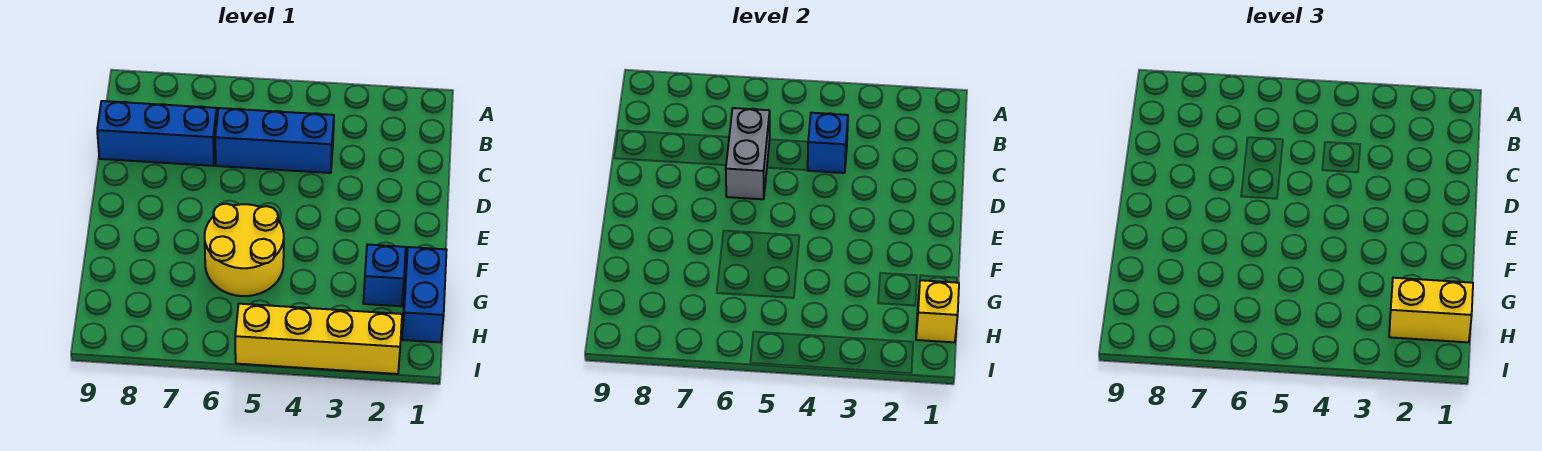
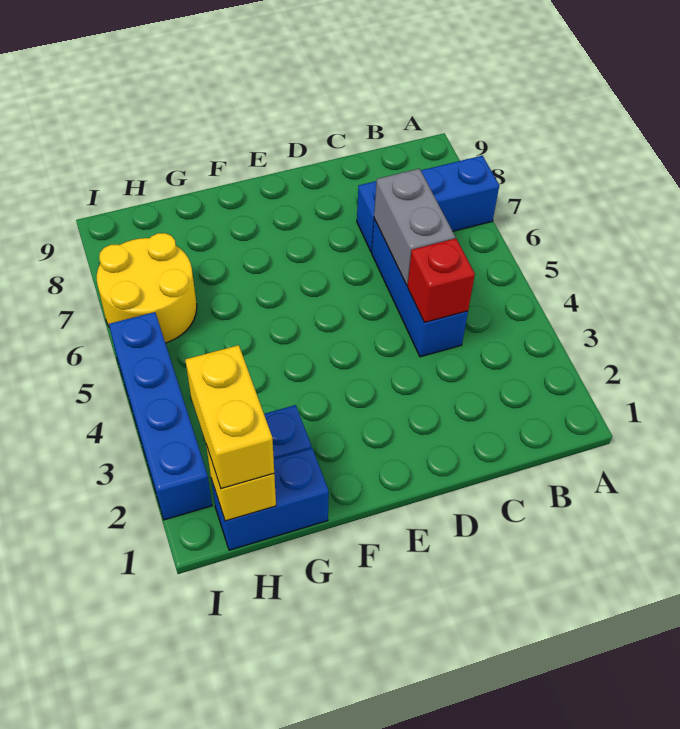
blue 1x1 brick [808,113,848,173] -> red 1x1 brick [407,238,475,323]
grey 1x2 brick [726,108,770,199] -> grey 1x2 brick turned to [374,169,455,285]
blue 1x3 brick [97,101,217,166] -> blue 1x3 brick turned to [357,156,499,252]
yellow 2x2 round brick [205,204,284,296] -> yellow 2x2 round brick moved to [97,233,197,343]
yellow 1x4 brick [235,304,402,374] -> blue 1x4 brick [109,312,212,520]

